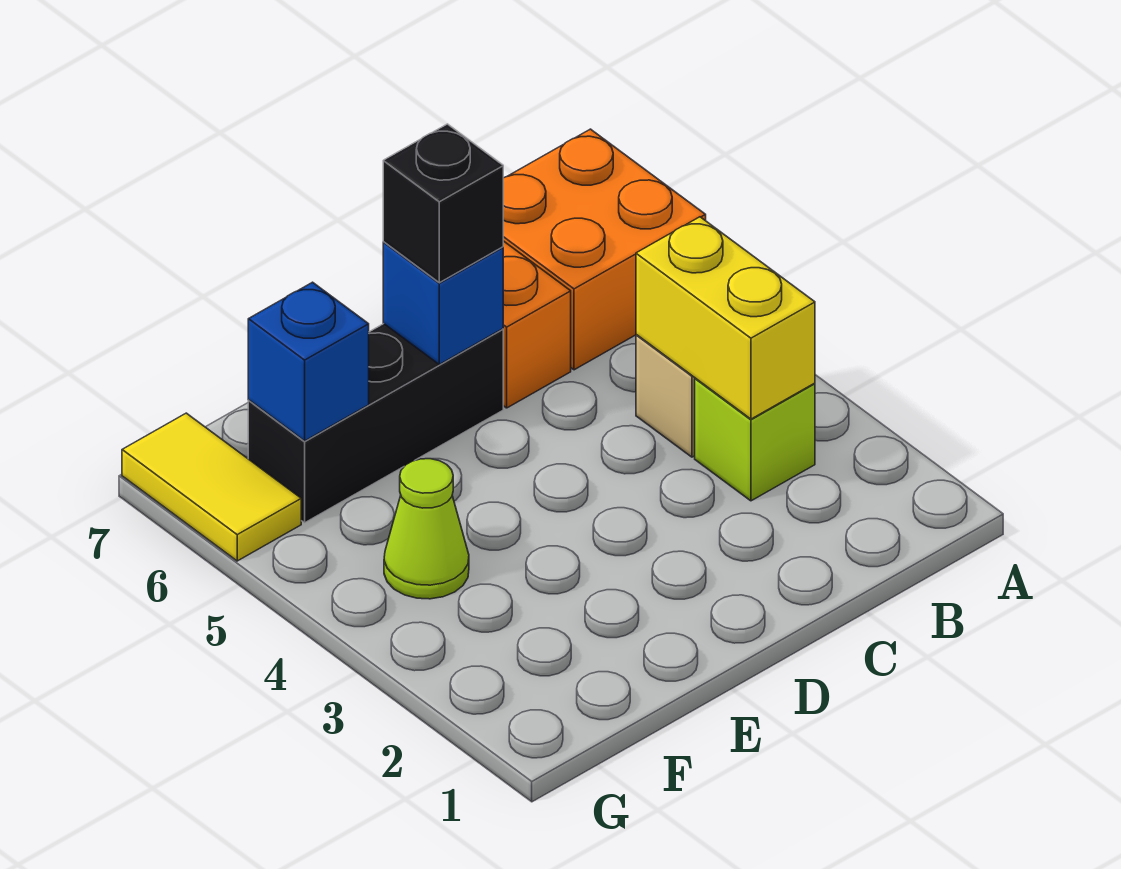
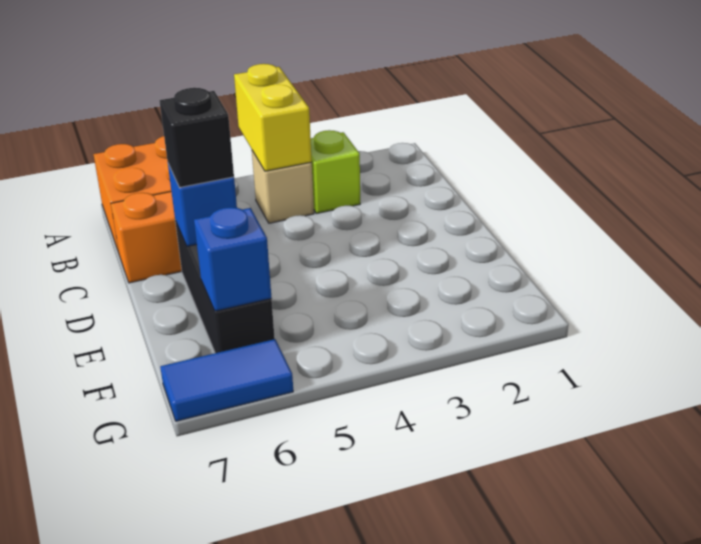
yellow 1x2 brick [636,217,815,419] -> yellow 1x2 brick turned to [234,64,312,171]
lime 1x1 cone [384,459,469,599] -> none
yellow 1x2 tile [122,413,301,561] -> blue 1x2 tile [160,339,293,421]

